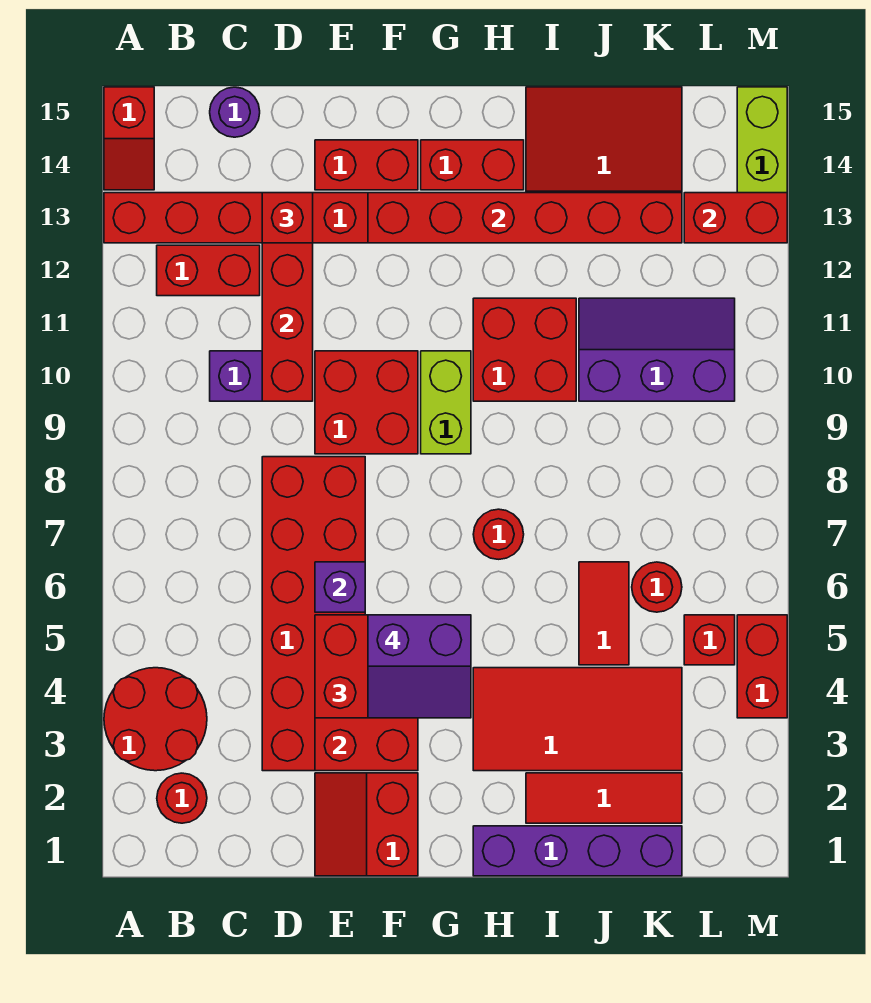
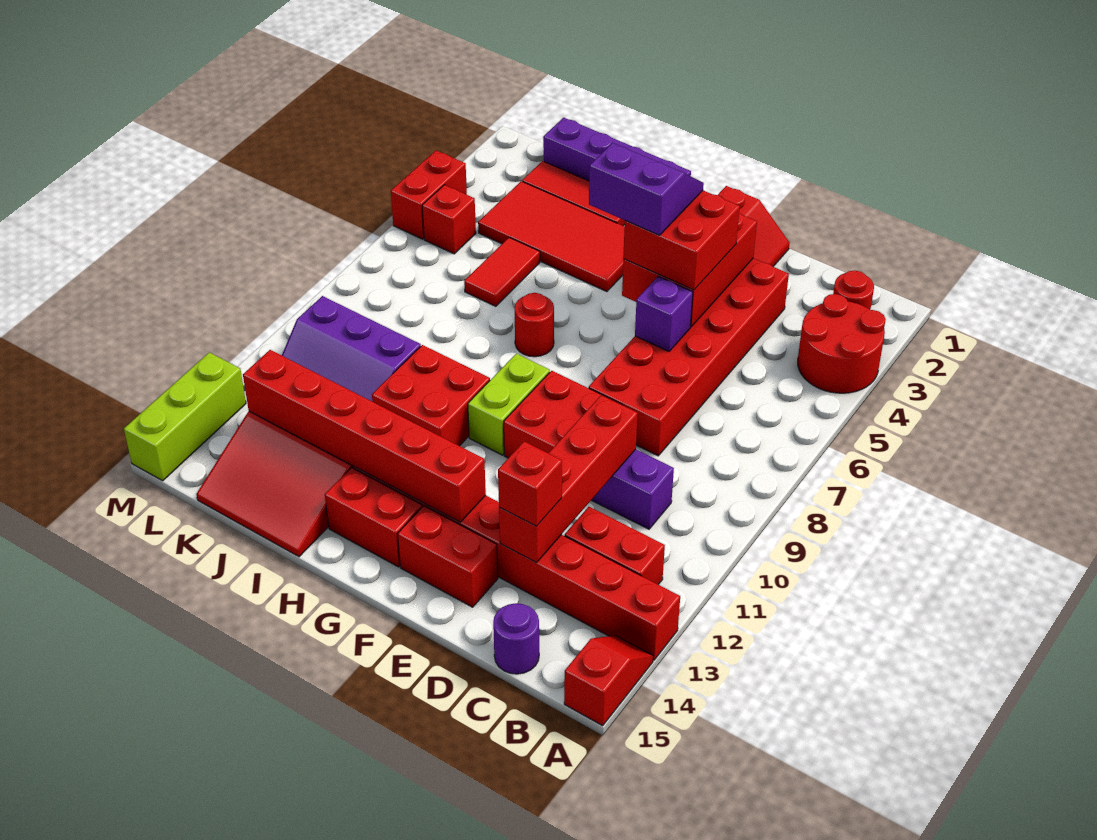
red 1x1 round brick [632,562,682,612] -> none
red 1x2 brick [684,193,787,243] -> none

